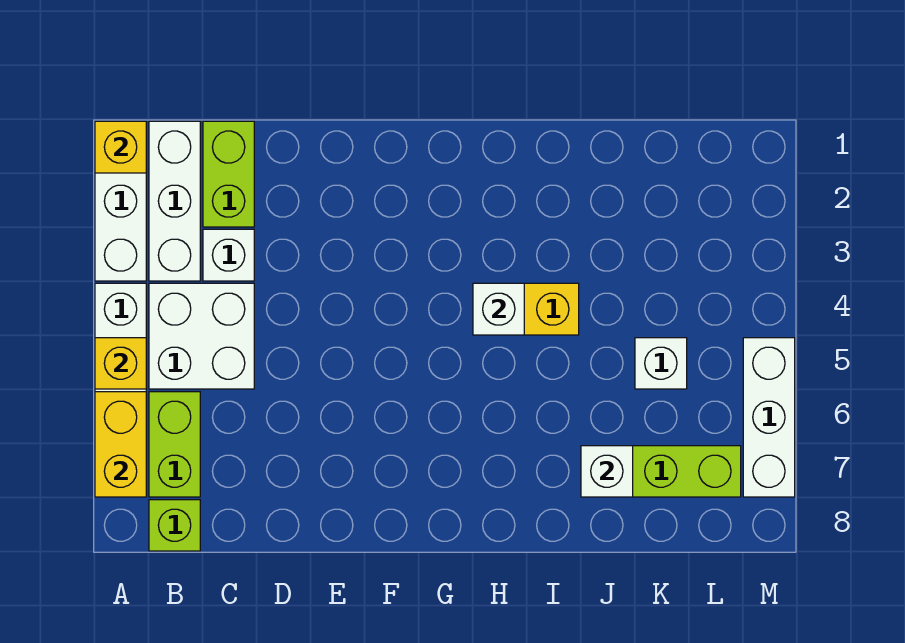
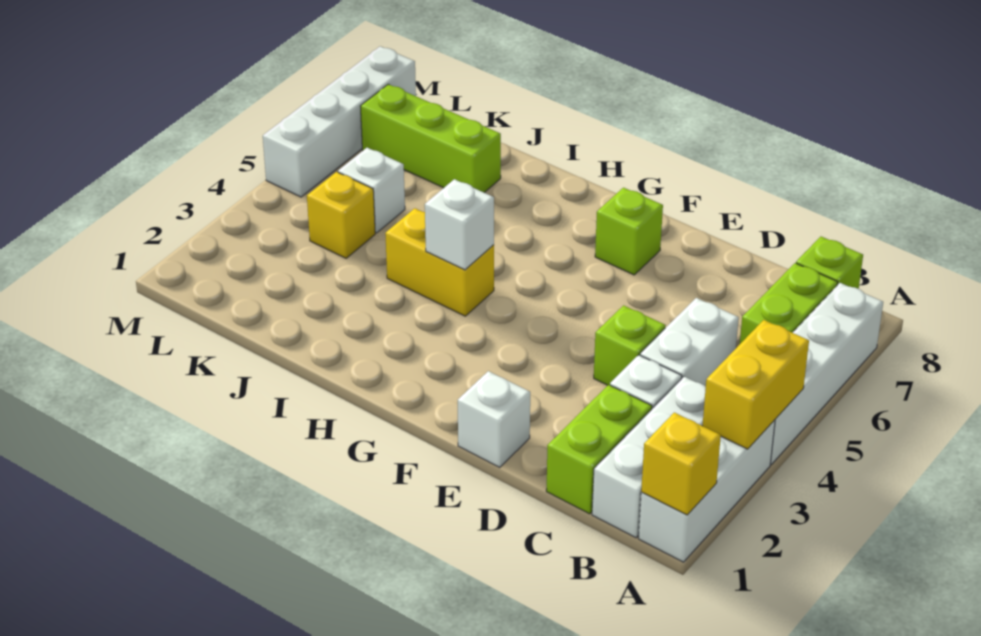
yellow 1x1 brick [95,338,146,389] -> yellow 1x1 brick moved to [307,172,375,258]
yellow 1x2 brick [95,392,146,497] -> yellow 1x2 brick moved to [703,320,809,449]
white 2x2 brick [149,283,254,389] -> white 1x2 brick [640,298,739,387]
none -> lime 1x1 brick [594,305,666,385]
none -> lime 1x1 brick [595,188,663,275]
white 1x1 brick [581,446,633,497] -> white 1x1 brick moved to [458,371,530,467]
white 1x3 brick [743,338,795,497] -> white 1x4 brick [263,46,416,197]

